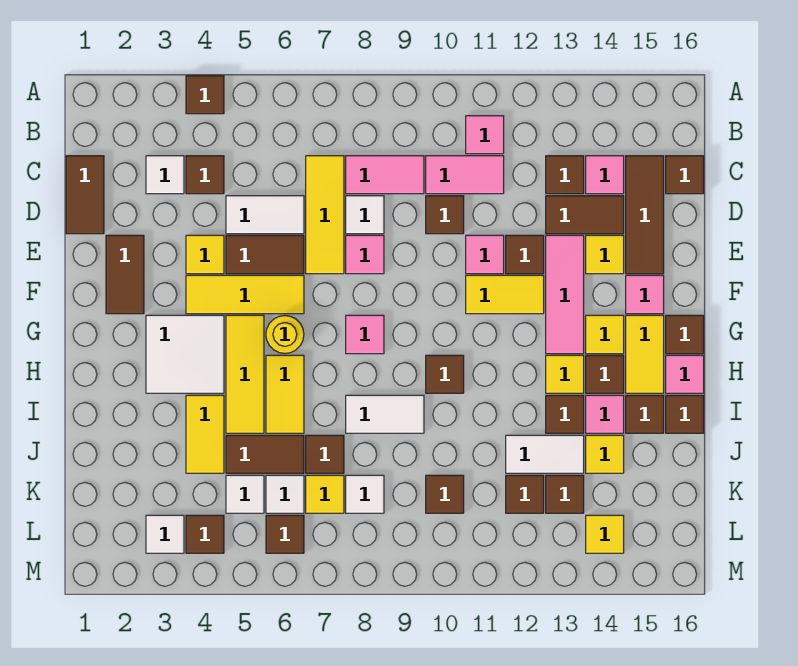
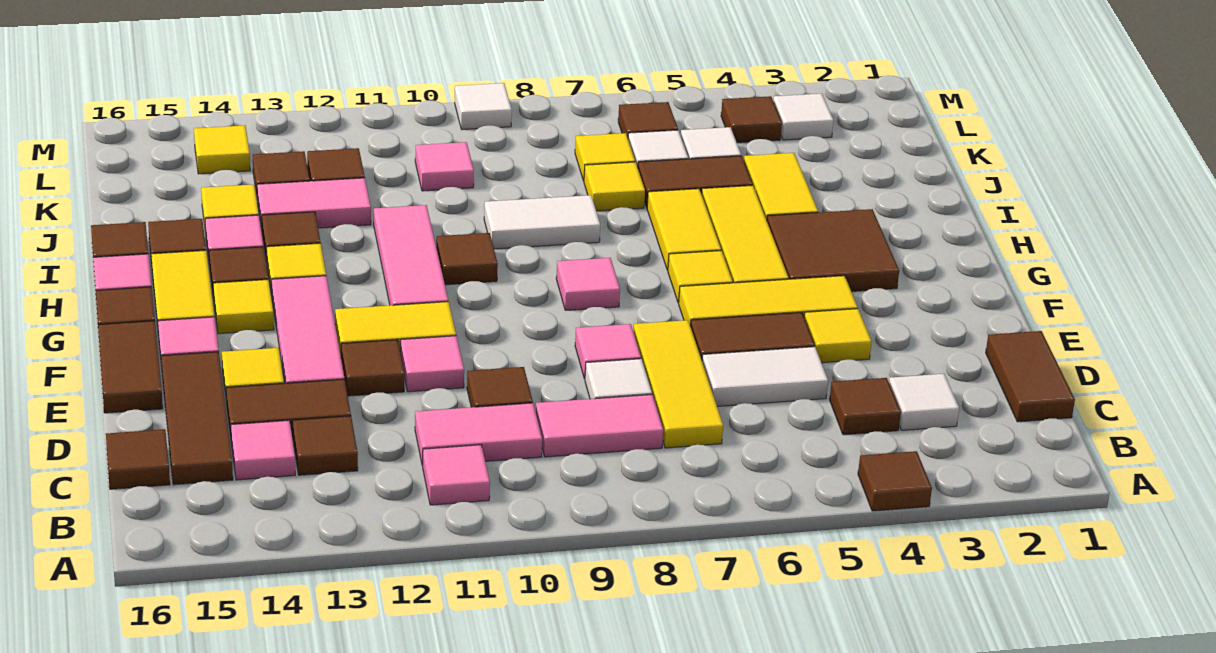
brown 1x2 tile [106,235,144,314] -> brown 1x2 tile moved to [98,321,163,413]
white 2x2 tile [146,315,224,393] -> brown 2x2 tile [767,209,899,292]
yellow 1x1 round brick [266,316,304,353] -> yellow 1x1 tile [668,251,733,303]
none -> pink 1x3 tile [374,205,448,305]
brown 1x1 tile [306,435,344,473] -> yellow 1x1 tile [584,162,645,211]
white 1x2 tile [506,435,584,473] -> pink 1x2 tile [257,178,371,228]
white 1x1 tile [346,475,384,513] -> white 1x1 tile moved to [455,83,512,130]
brown 1x1 tile [426,475,464,513] -> pink 1x1 tile [415,142,474,191]

